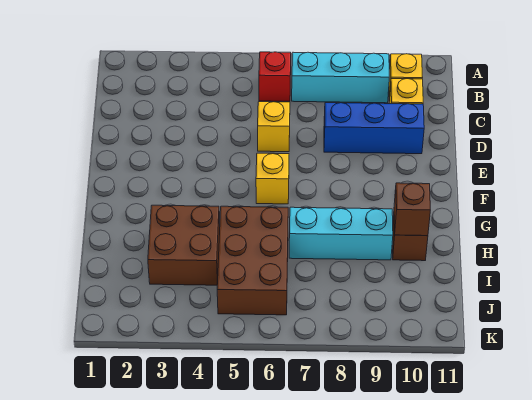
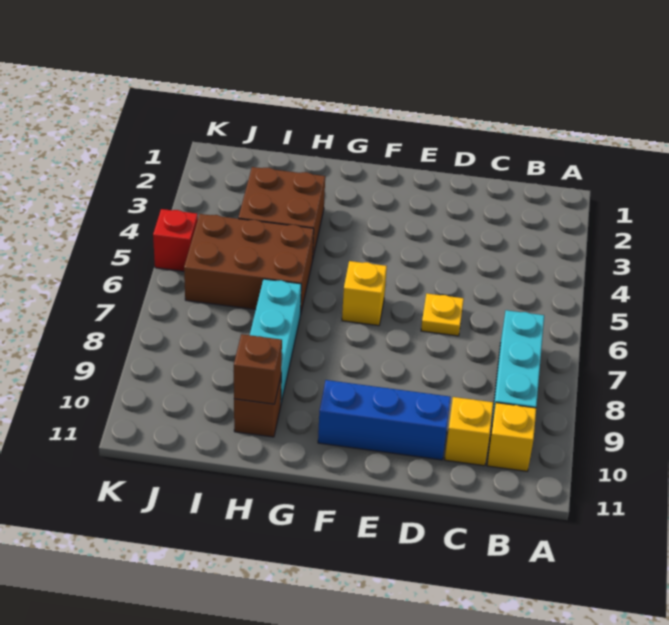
red 1x1 brick [259,52,291,101] -> red 1x1 brick moved to [153,209,198,271]
yellow 1x1 brick [258,102,290,152] -> yellow 1x1 plate [421,294,464,336]
blue 1x3 brick [324,103,424,154] -> blue 1x3 brick turned to [318,380,451,460]

